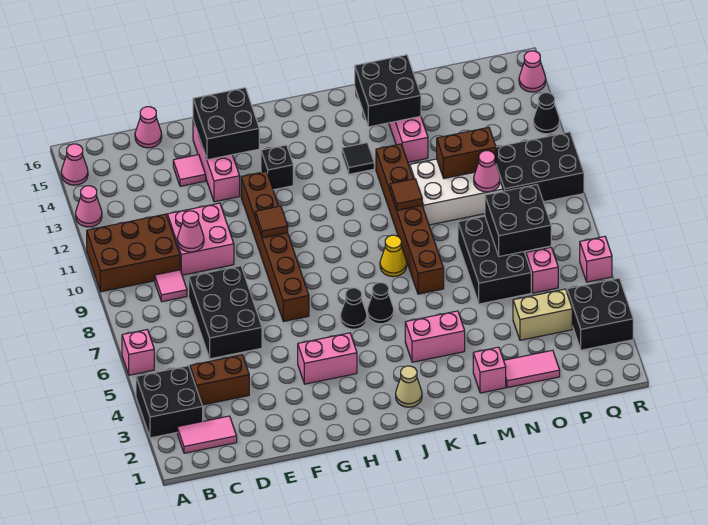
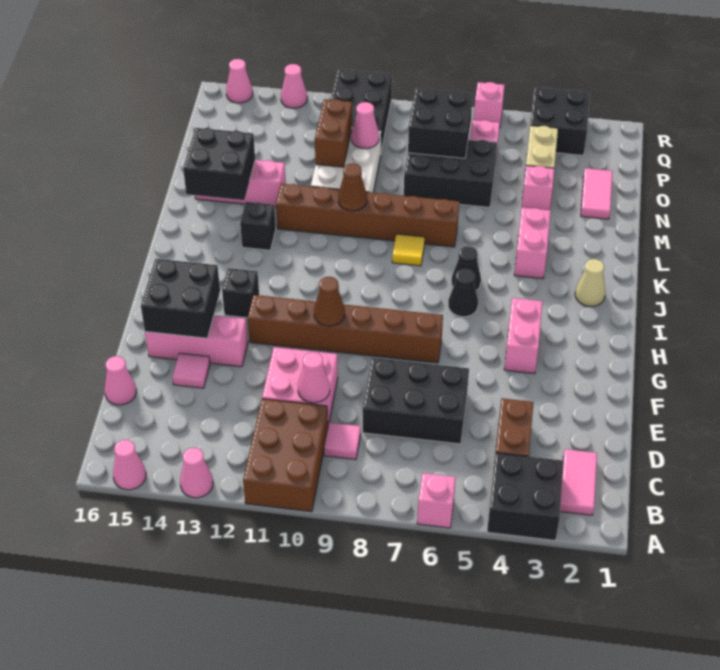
brown 1x1 tile [255,206,288,238] -> brown 1x1 cone [314,277,345,326]
yellow 1x1 cone [380,235,407,277] -> yellow 1x1 tile [392,234,425,266]
black 1x1 tile [342,143,374,174] -> black 1x1 brick [240,202,276,250]
brown 1x1 tile [390,179,422,210] -> brown 1x1 cone [338,163,367,211]
pink 1x1 brick [473,347,506,393] -> pink 1x1 brick moved to [522,166,554,210]
black 1x1 cone [533,93,560,134] -> pink 1x1 cone [281,64,307,108]

